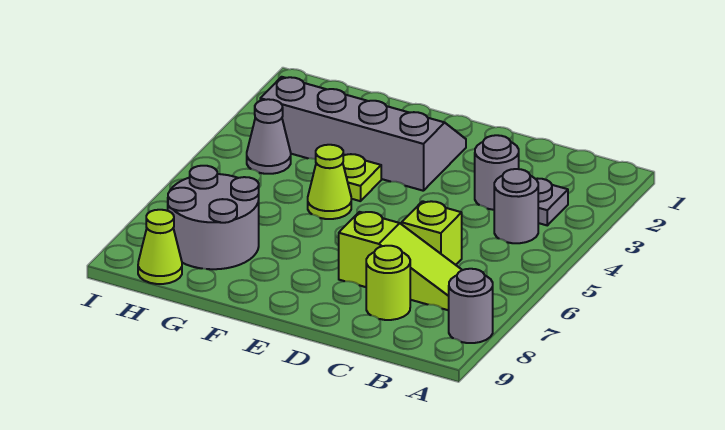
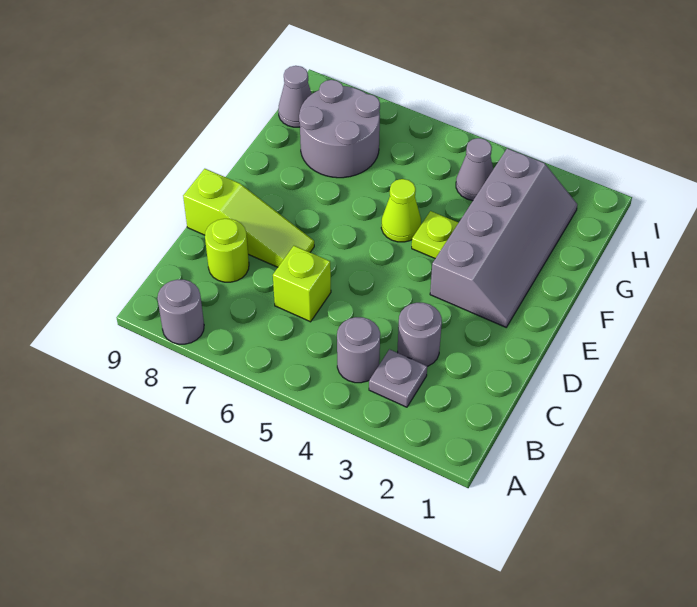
lime 1x3 slope [339,212,462,310] -> lime 1x3 slope turned to [183,169,314,267]
lime 1x1 cone [138,210,182,284] -> grey 1x1 cone [278,66,312,127]

